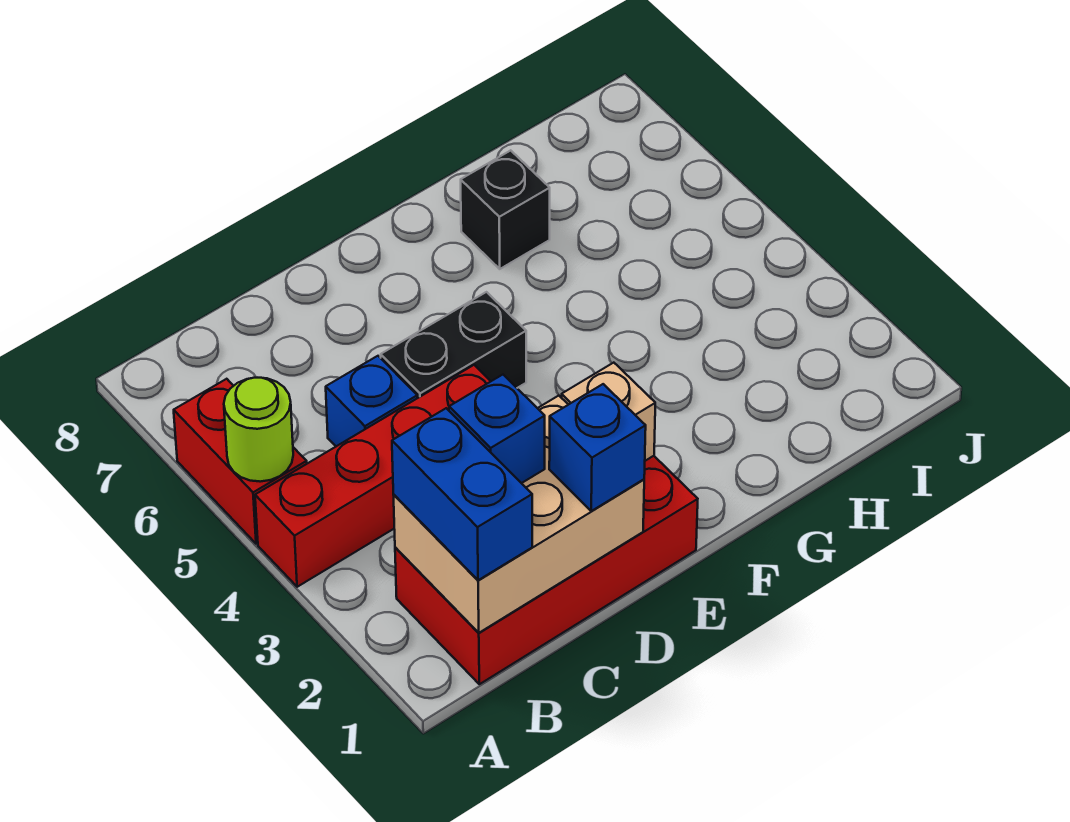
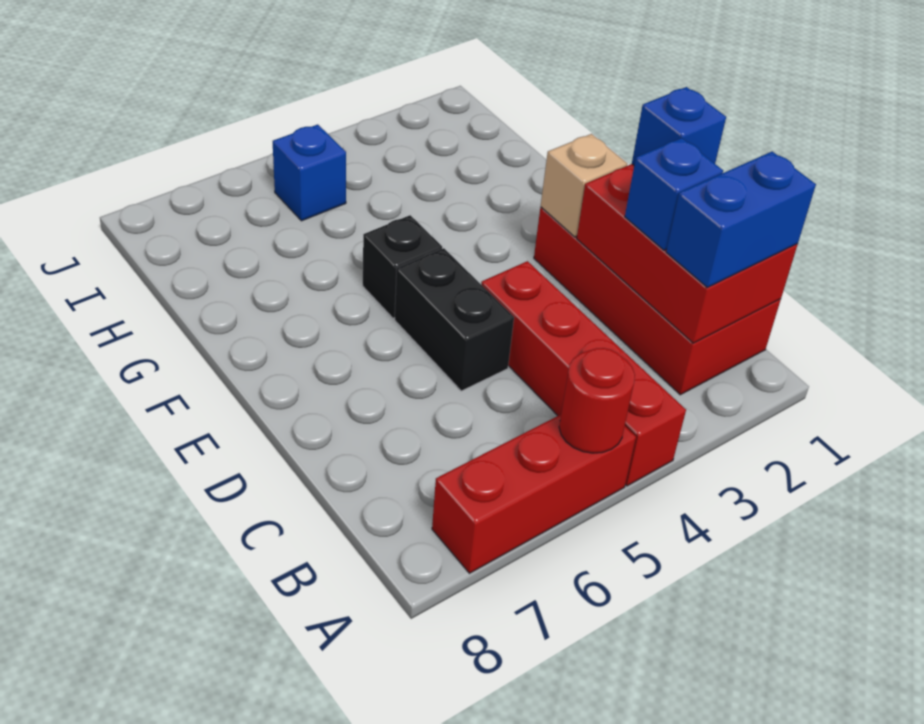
red 1x2 brick [174,379,307,544] -> red 1x3 brick [432,415,636,573]
lime 1x1 round brick [224,378,293,482] -> red 1x1 round brick [559,348,635,453]
tan 2x3 brick [394,396,644,633] -> red 2x3 brick [577,164,798,343]
blue 1x1 brick [326,356,417,446] -> blue 1x1 brick moved to [273,125,346,221]
black 1x1 brick [461,150,550,269] -> black 1x1 brick moved to [363,215,442,318]

